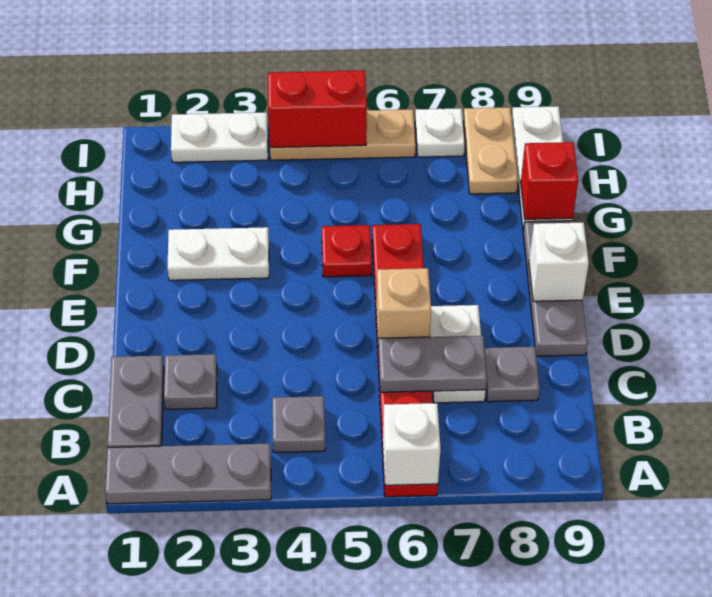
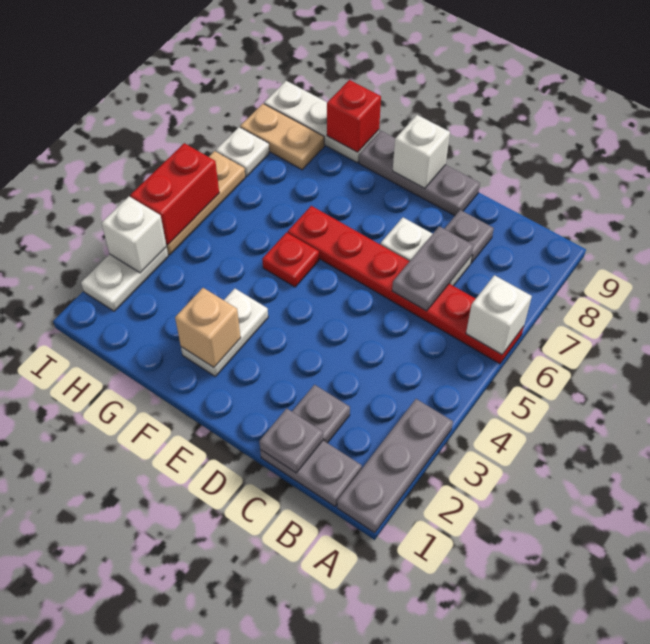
grey 1x1 plate [272,396,325,452] -> grey 1x1 plate moved to [259,408,323,473]
tan 1x1 brick [376,268,431,347] -> tan 1x1 brick moved to [175,288,241,367]
none -> white 1x1 brick [102,197,167,273]

